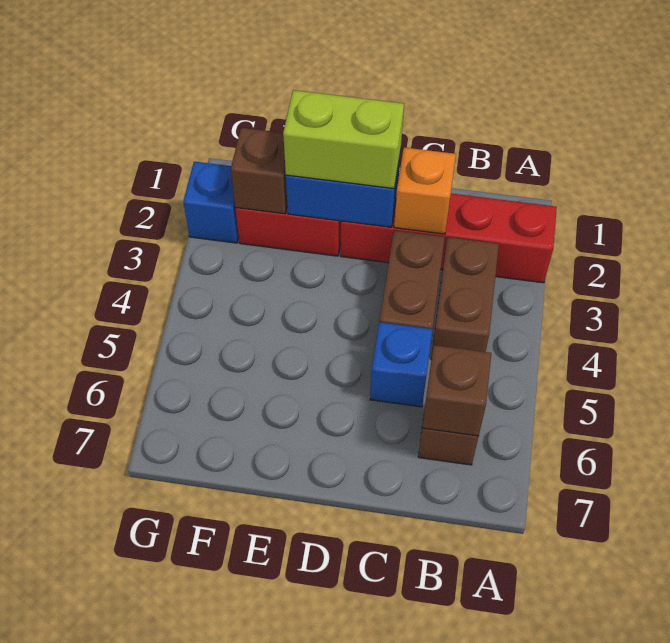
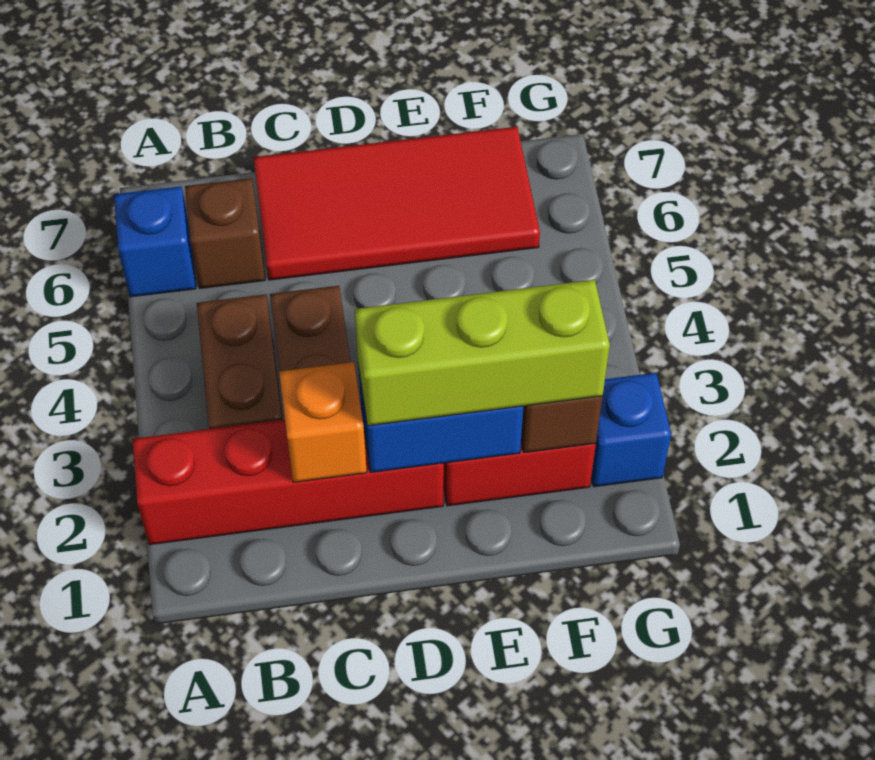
brown 1x1 brick [422,345,491,436] -> none
blue 1x1 brick [370,322,433,407] -> blue 1x1 brick moved to [114,186,196,297]
none -> red 2x4 tile [253,127,540,280]
lime 1x2 brick [283,90,404,189] -> lime 1x3 brick [355,280,610,426]

